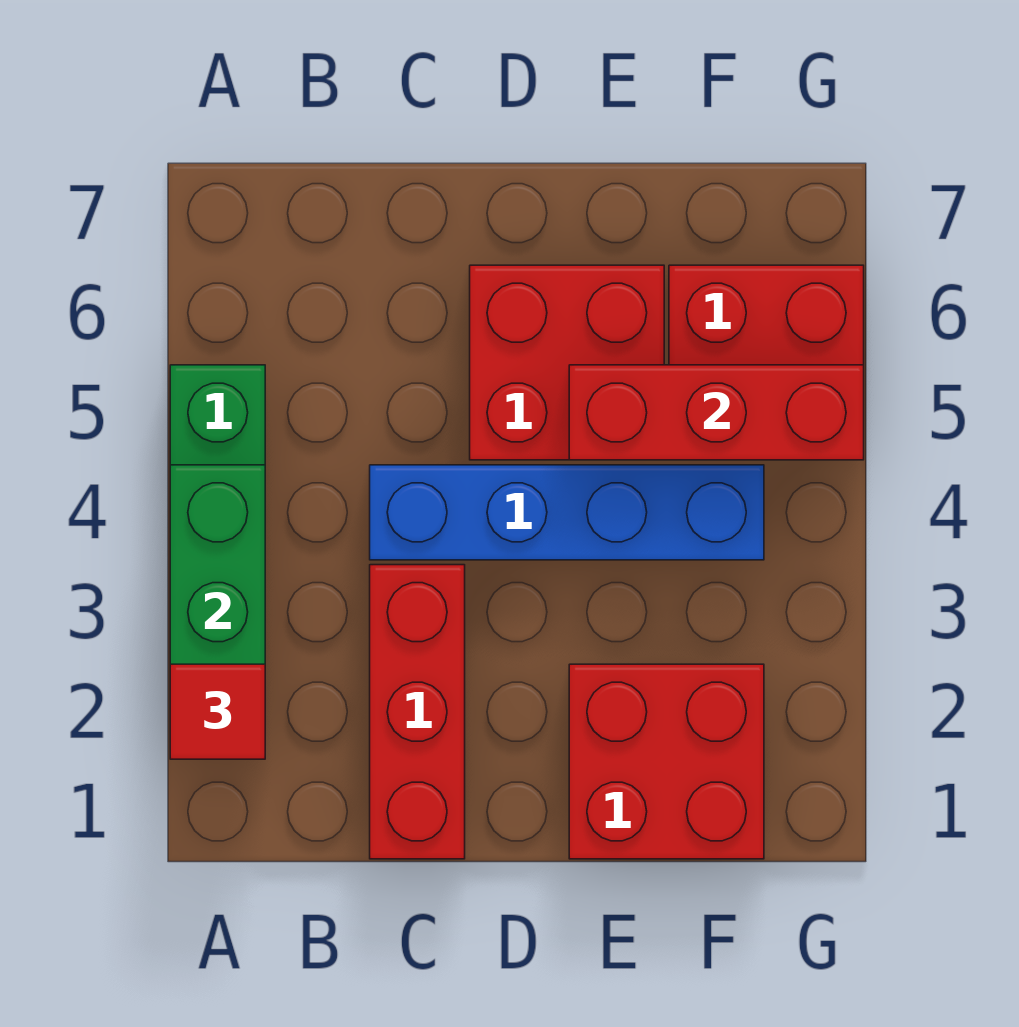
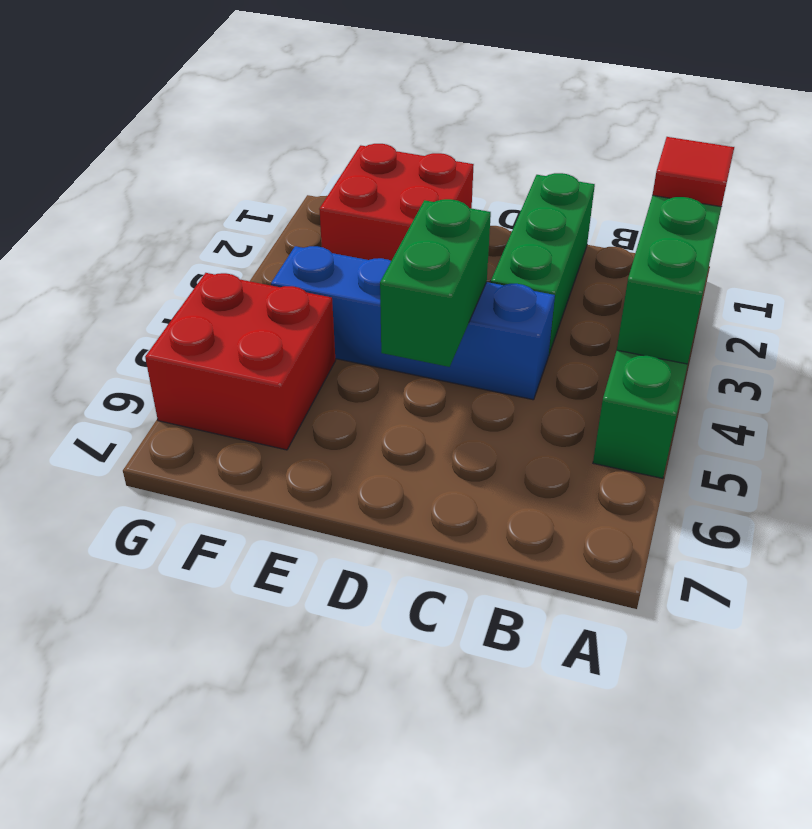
red 1x3 brick [370,565,465,859] -> green 1x3 brick [491,173,595,356]
none -> green 1x2 brick [380,199,491,367]
red 2x2 brick [470,265,664,460] -> none
red 1x3 brick [569,365,864,460] -> none

